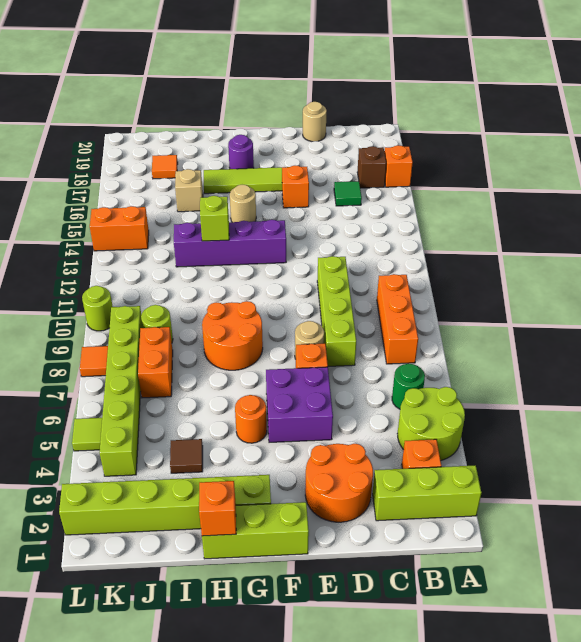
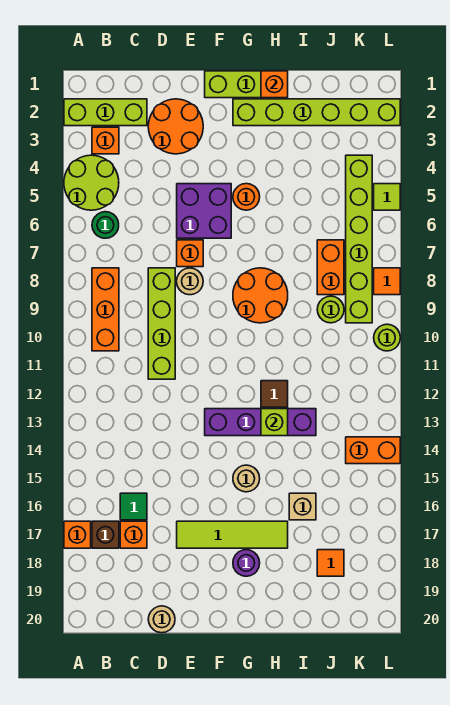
orange 1x1 brick [282,166,309,208] -> orange 1x1 brick moved to [120,521,147,548]
brown 1x1 tile [170,439,203,473] -> brown 1x1 tile moved to [261,381,288,407]

